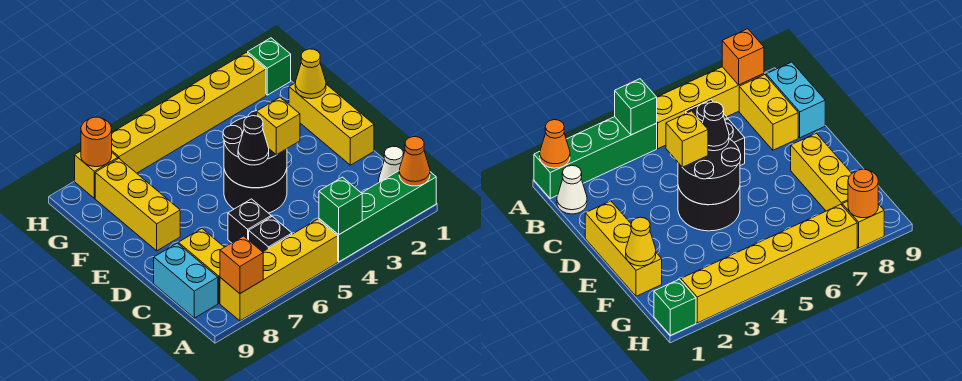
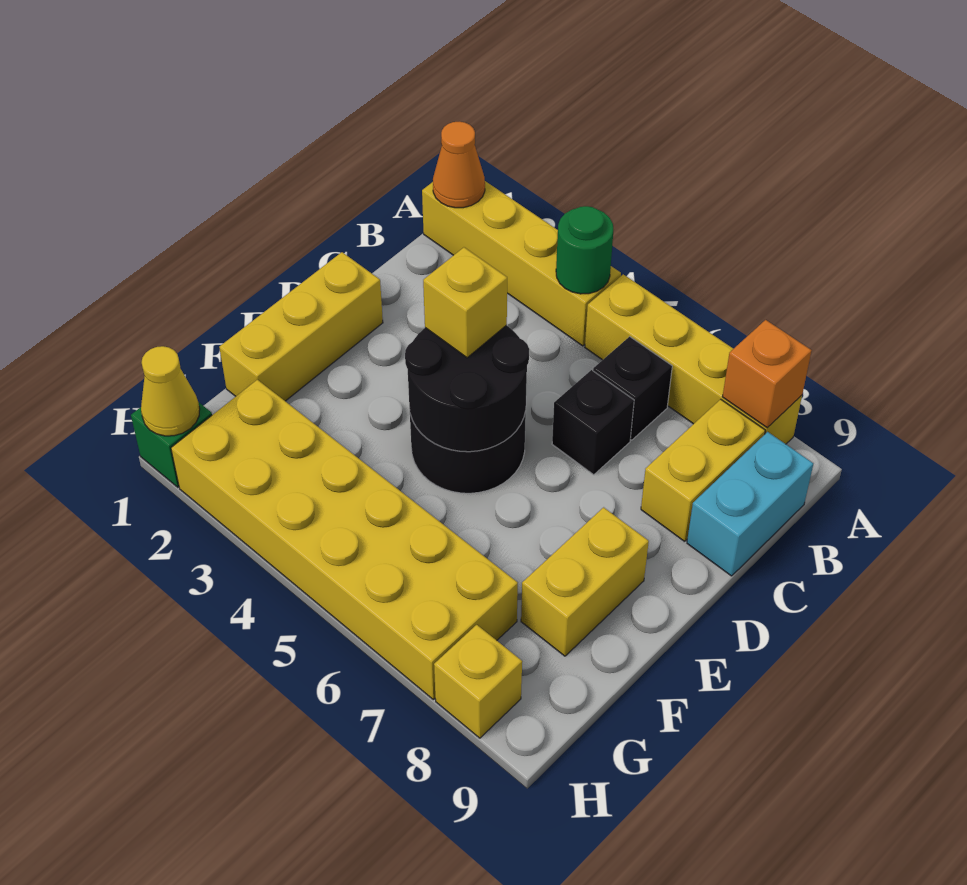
green 1x4 brick [319,171,436,262] -> yellow 1x4 brick [422,181,621,346]
green 1x1 brick [319,177,362,235] -> green 1x1 round brick [556,206,613,294]
white 1x1 cone [379,146,403,182] -> none
black 1x1 cone [238,116,269,165] -> none
yellow 1x3 brick [95,158,180,251] -> yellow 1x2 brick [521,507,649,656]
yellow 1x1 cone [295,49,326,99] -> yellow 1x1 cone moved to [141,346,200,436]
yellow 1x6 brick [112,53,266,173] -> yellow 2x6 brick [171,380,518,699]
orange 1x1 round brick [81,117,112,167] -> none

